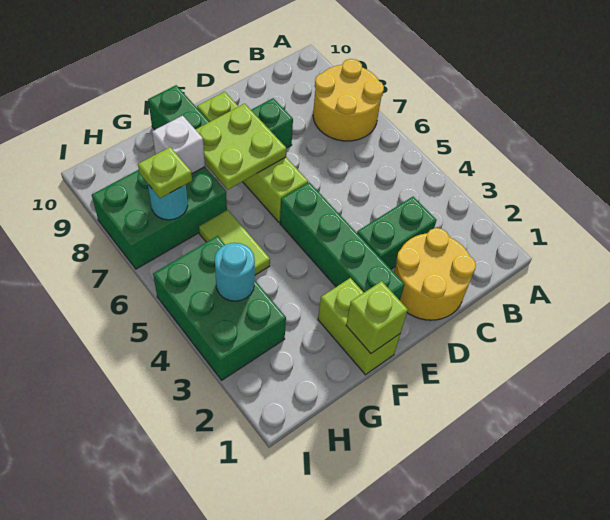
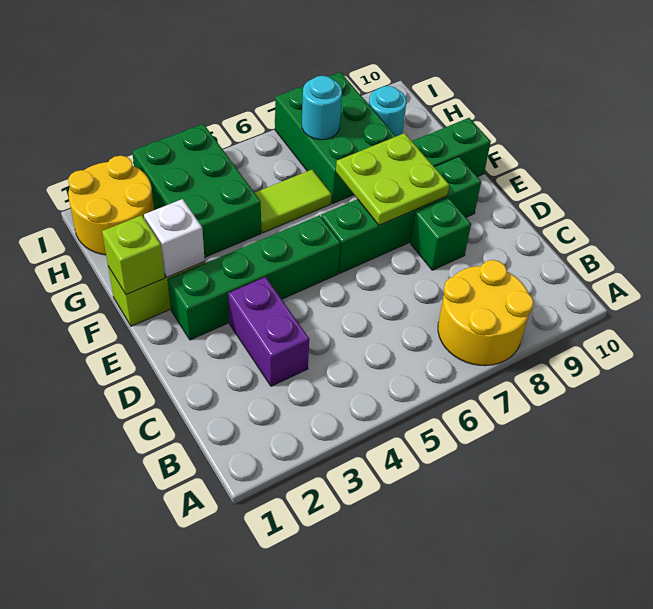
yellow 2x2 round brick [394,228,476,320] -> yellow 2x2 round brick moved to [68,156,154,255]
green 1x2 brick [357,197,437,269] -> purple 1x2 brick [228,277,309,386]
lime 1x4 brick [197,92,308,222] -> green 1x4 brick [321,157,481,273]
white 1x1 brick [152,116,205,173] -> white 1x1 brick moved to [144,199,205,277]
green 2x3 brick [153,236,286,380] -> green 2x3 brick turned to [132,124,261,258]
cyan 1x1 round brick [215,243,255,301] -> cyan 1x1 round brick moved to [369,86,406,136]
lime 1x1 plate [138,147,192,198] -> none

